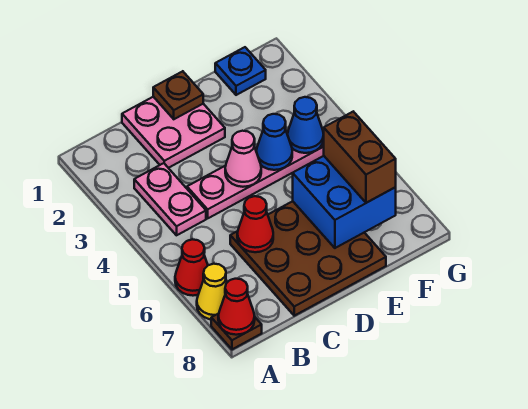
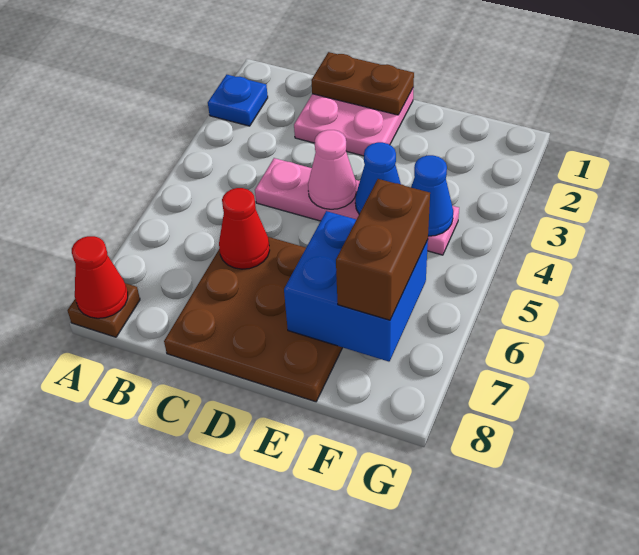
red 1x1 cone [175,239,208,296] -> none
yellow 1x1 cone [197,264,227,319] -> none
pink 1x2 plate [134,163,206,235] -> none
brown 1x1 plate [153,71,203,119] -> brown 1x2 plate [311,52,414,115]
blue 1x1 plate [215,47,266,95] -> blue 1x1 plate moved to [208,75,268,126]

